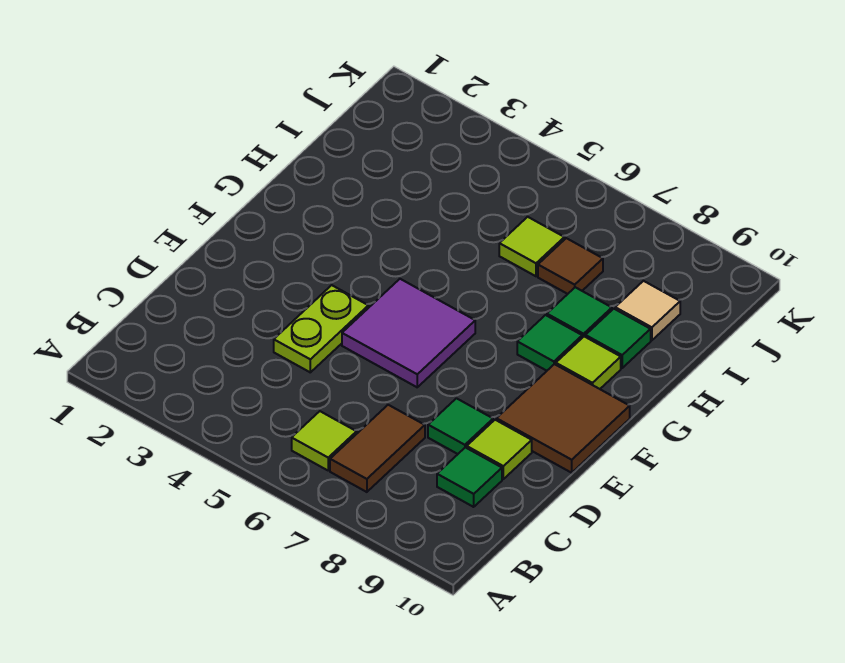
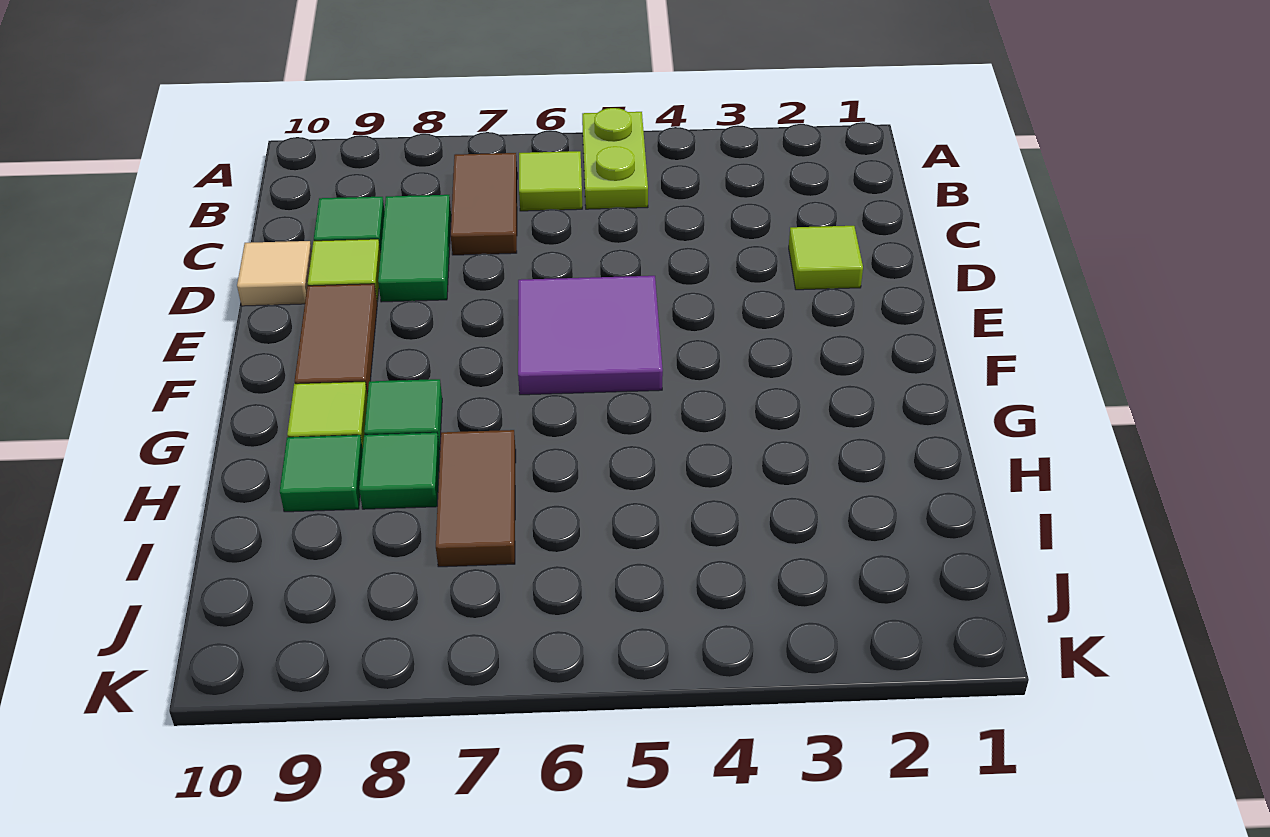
lime 1x2 plate [274,285,368,372] -> lime 1x2 plate moved to [582,108,648,209]
green 1x1 tile [428,398,493,454] -> green 1x2 tile [378,195,451,302]
brown 2x2 tile [496,364,630,473] -> brown 1x2 tile [295,284,377,395]
lime 1x1 tile [499,217,564,276] -> lime 1x1 tile moved to [789,226,863,290]
brown 1x1 tile [538,238,603,294] -> brown 1x2 tile [436,430,516,567]
tan 1x1 tile [615,281,680,340] -> tan 1x1 tile moved to [237,241,312,306]

